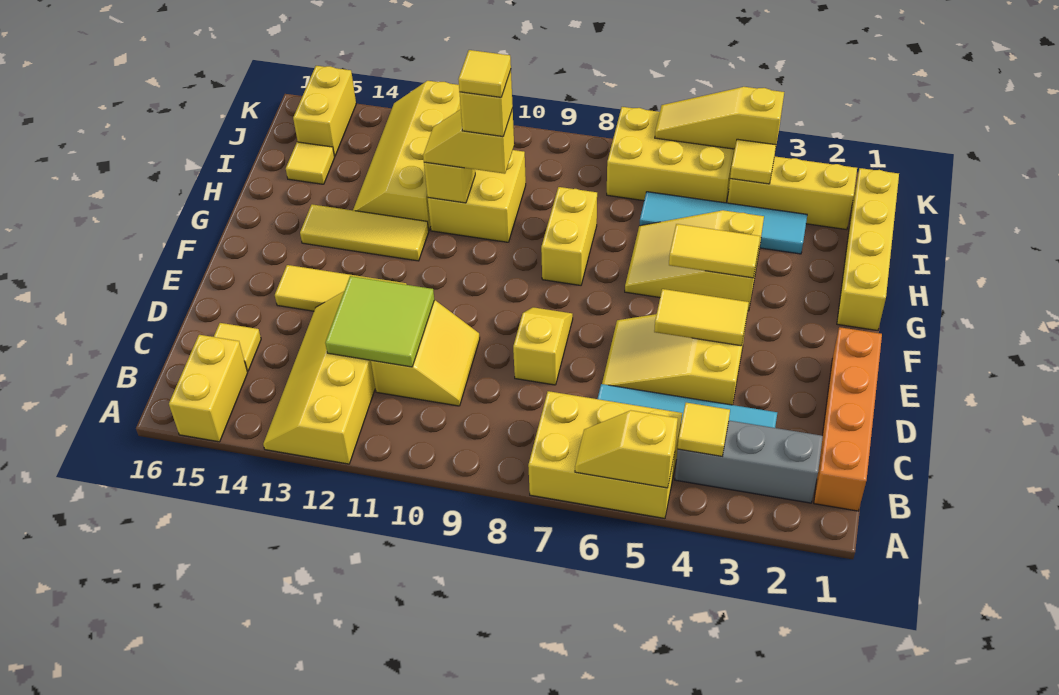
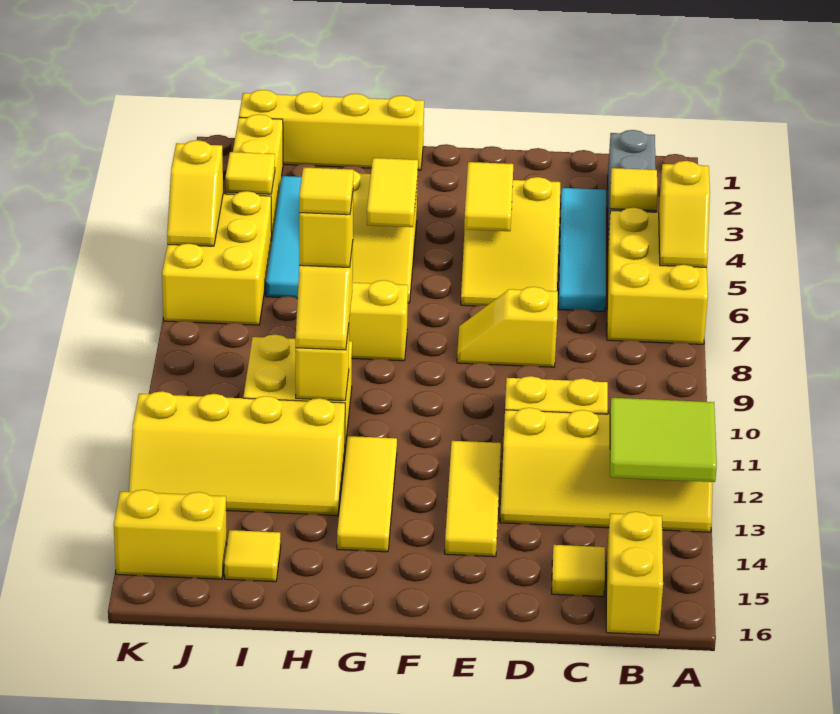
yellow 1x2 brick [169,335,248,442] -> yellow 1x2 brick turned to [606,512,663,635]
orange 1x4 brick [814,327,882,511] -> none
lime 2x2 tile [325,276,434,367] -> lime 2x2 tile moved to [610,398,717,482]
yellow 1x3 slope [655,87,784,149] -> yellow 1x2 slope [167,140,223,246]

